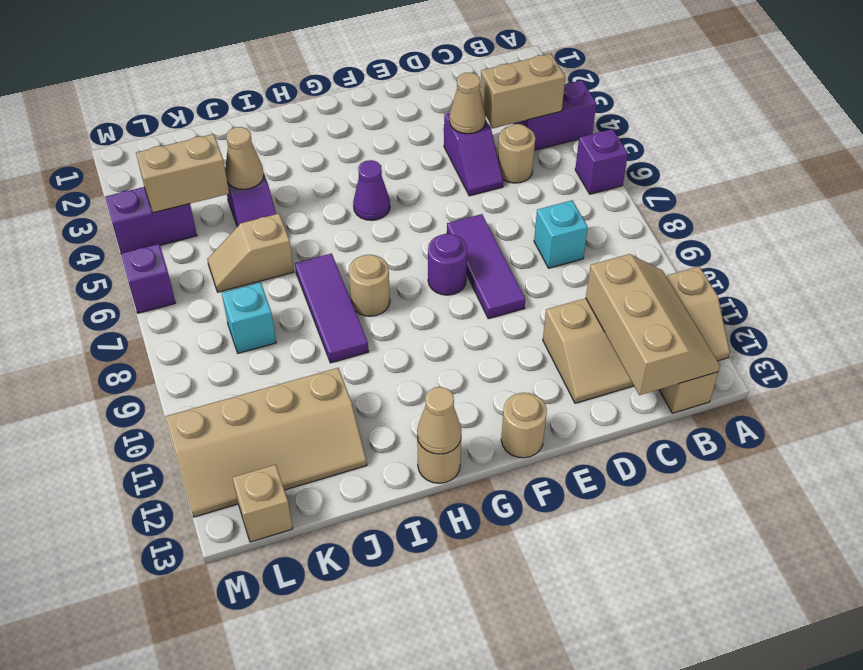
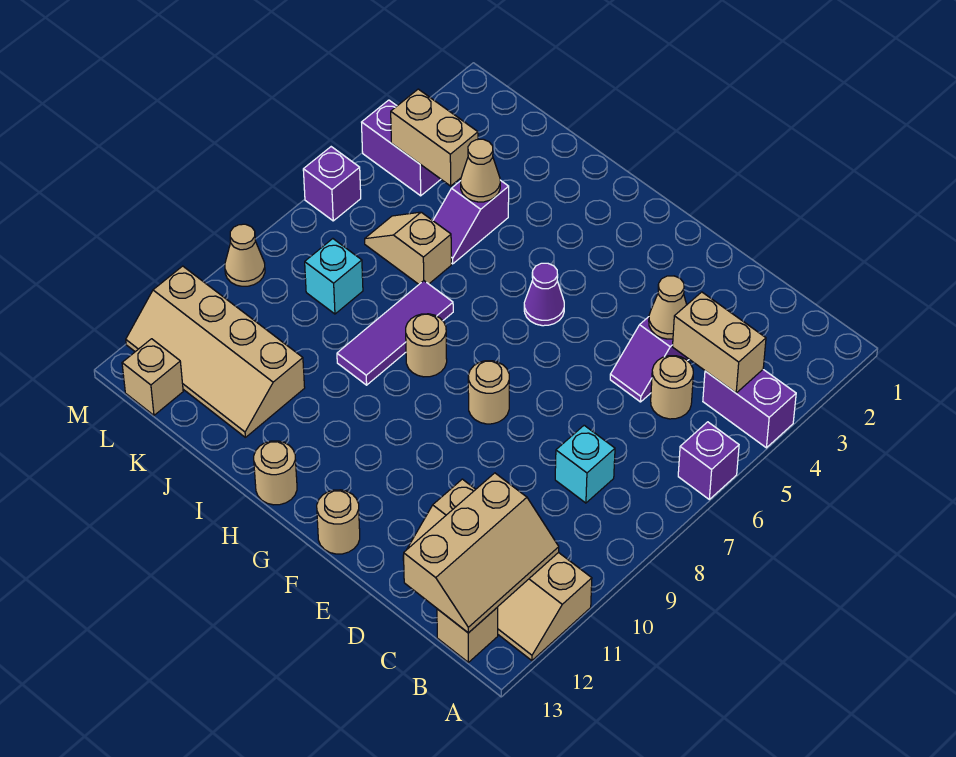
purple 1x3 tile [447,214,525,319] -> none
purple 1x1 round brick [428,234,467,295] -> tan 1x1 round brick [468,361,509,424]
tan 1x1 cone [417,387,461,454] -> tan 1x1 cone moved to [225,224,265,286]

